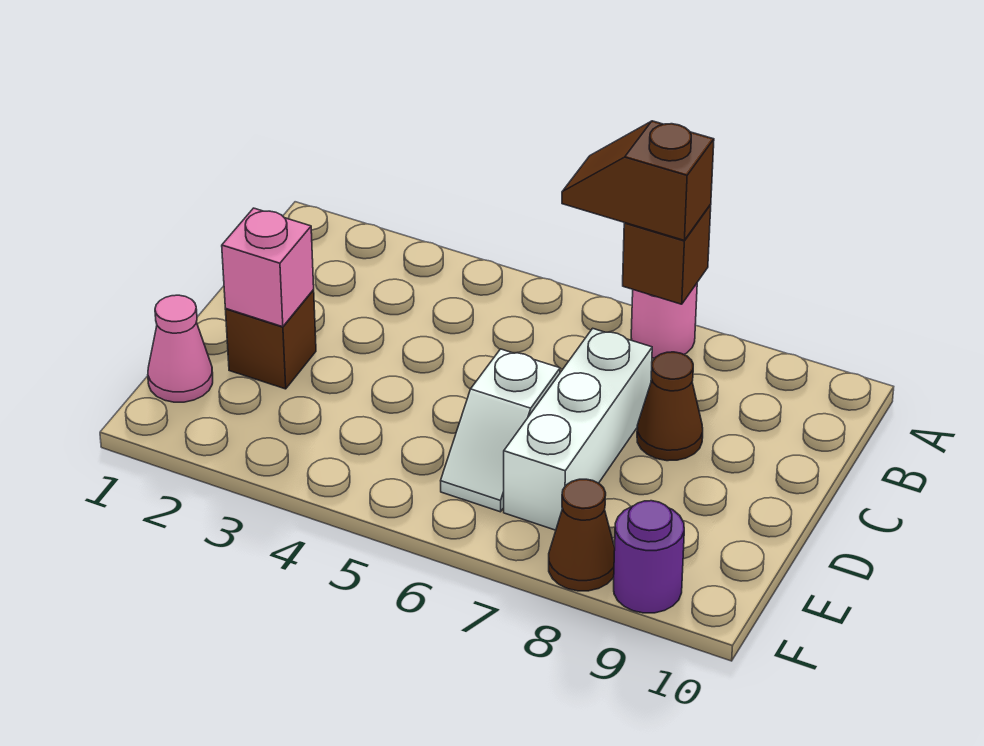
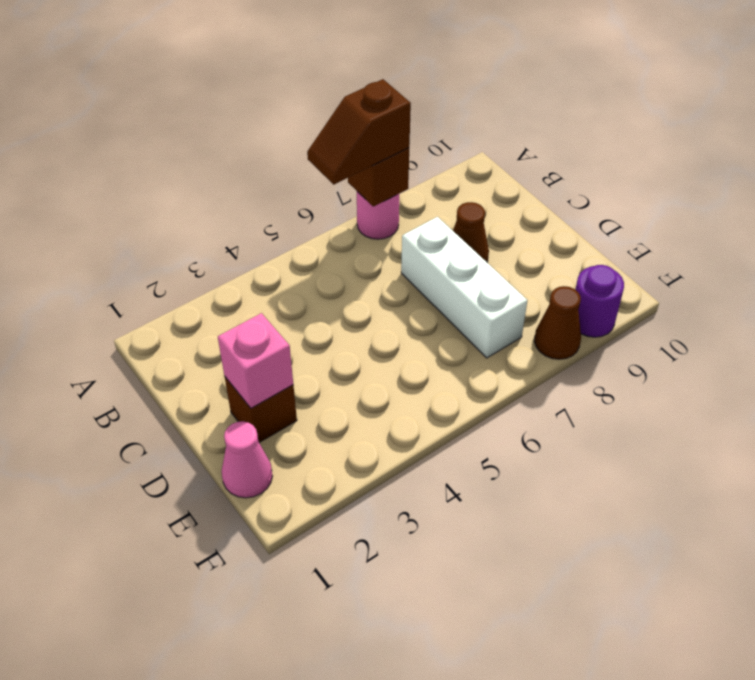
white 1x2 slope [441,349,560,512] -> none

